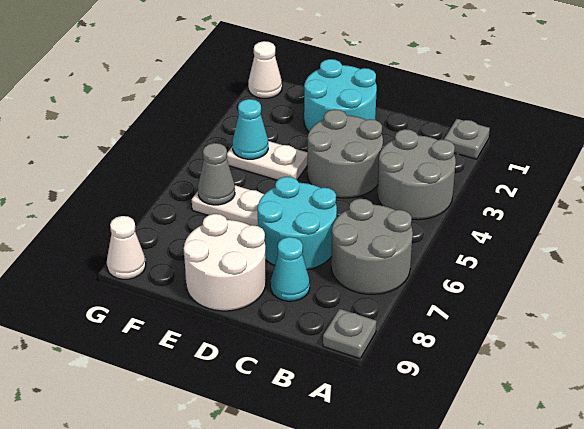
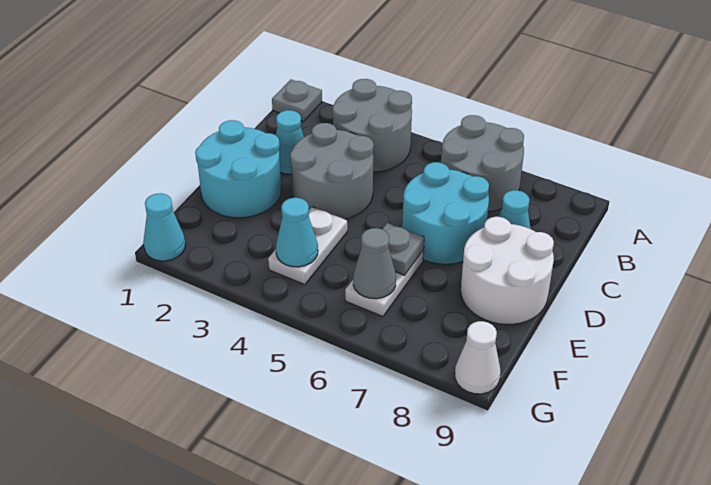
grey 1x1 plate [323,309,377,359] -> grey 1x1 plate moved to [382,223,424,275]
none -> cyan 1x1 cone [276,110,304,174]
white 1x1 cone [248,41,282,98] -> cyan 1x1 cone [143,193,186,261]

